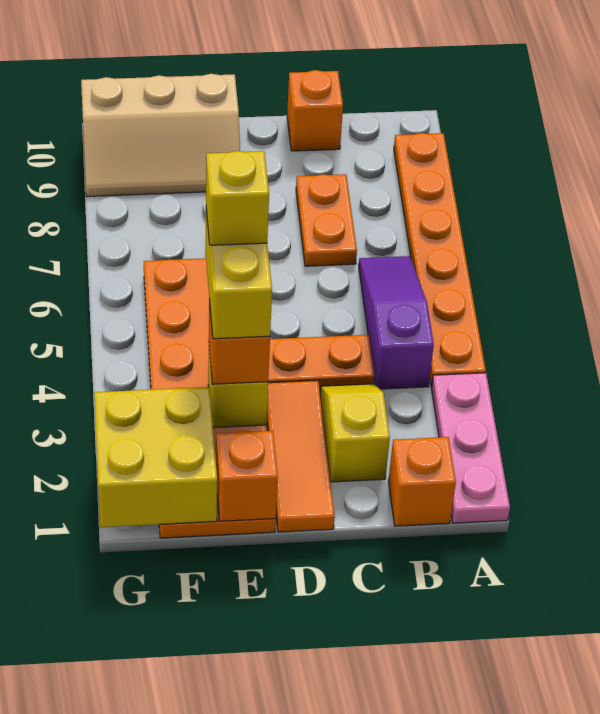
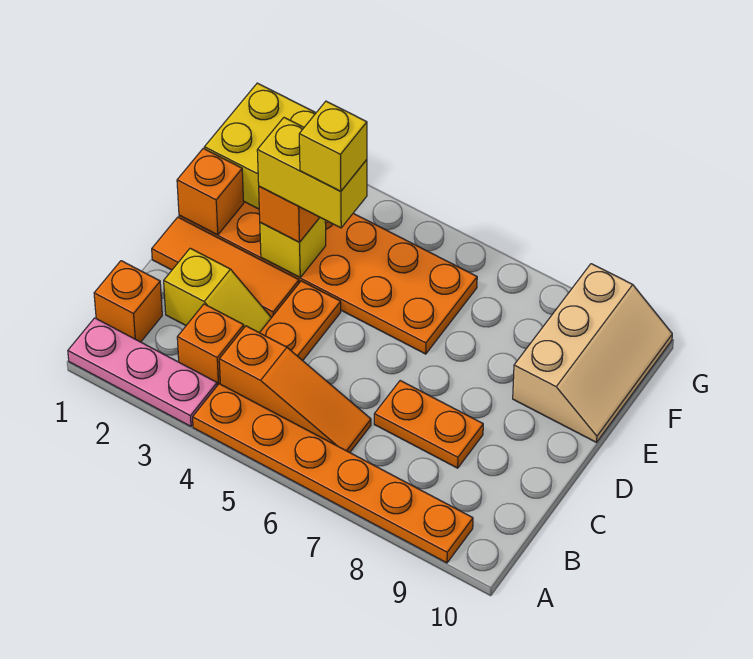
purple 1x3 slope [359,256,434,389] -> orange 1x3 slope [219,326,371,452]
orange 1x1 brick [287,70,343,151] -> orange 1x1 brick moved to [177,304,244,385]
tan 2x3 slope [81,74,240,197] -> tan 2x3 slope turned to [513,264,672,442]

